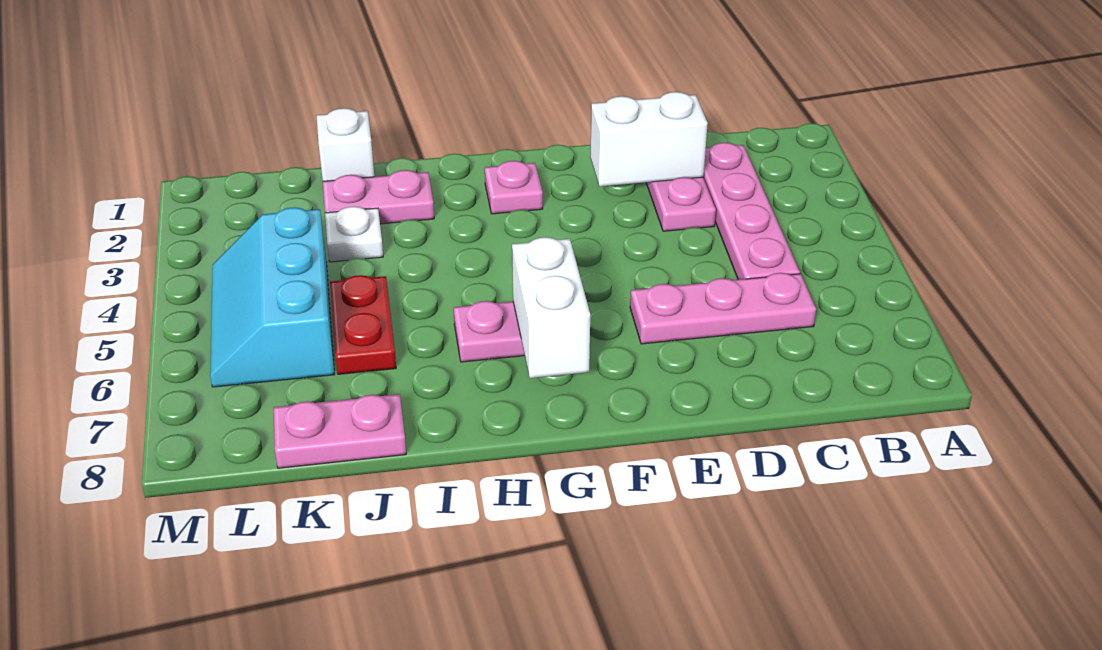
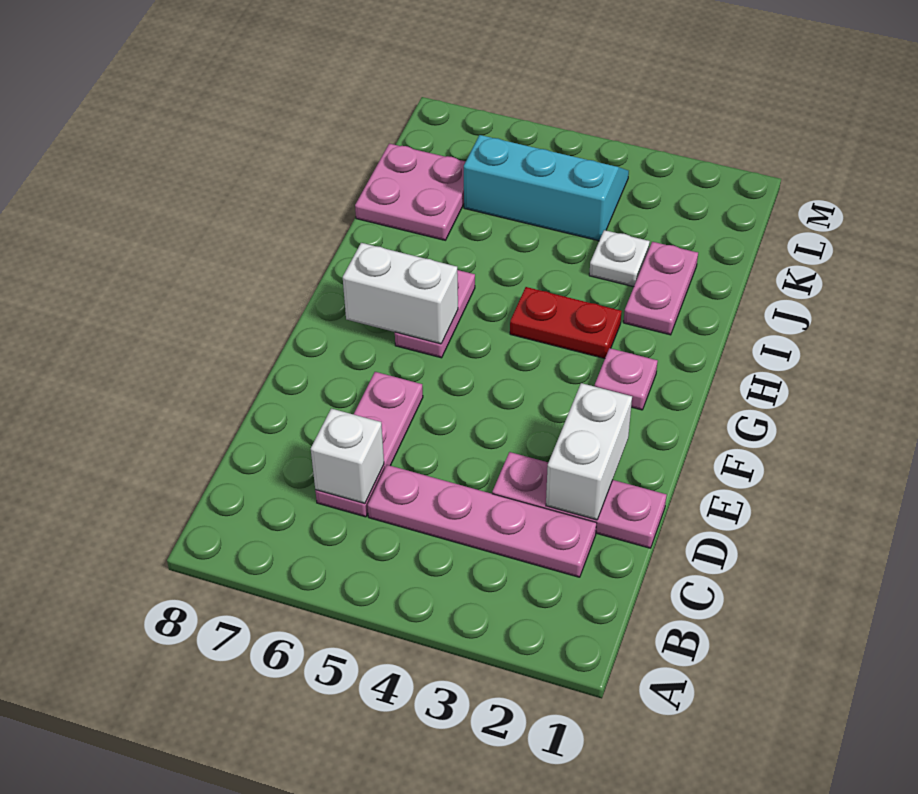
white 1x1 brick [316,108,374,181] -> white 1x1 brick moved to [311,409,384,504]
red 1x2 plate [330,275,396,374] -> red 1x2 plate moved to [510,287,622,359]
pink 1x2 plate [274,394,406,468] -> pink 2x2 plate [355,144,466,240]

